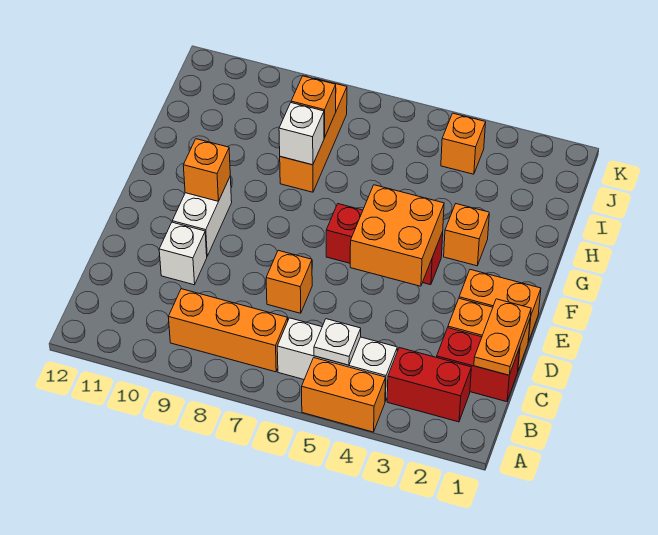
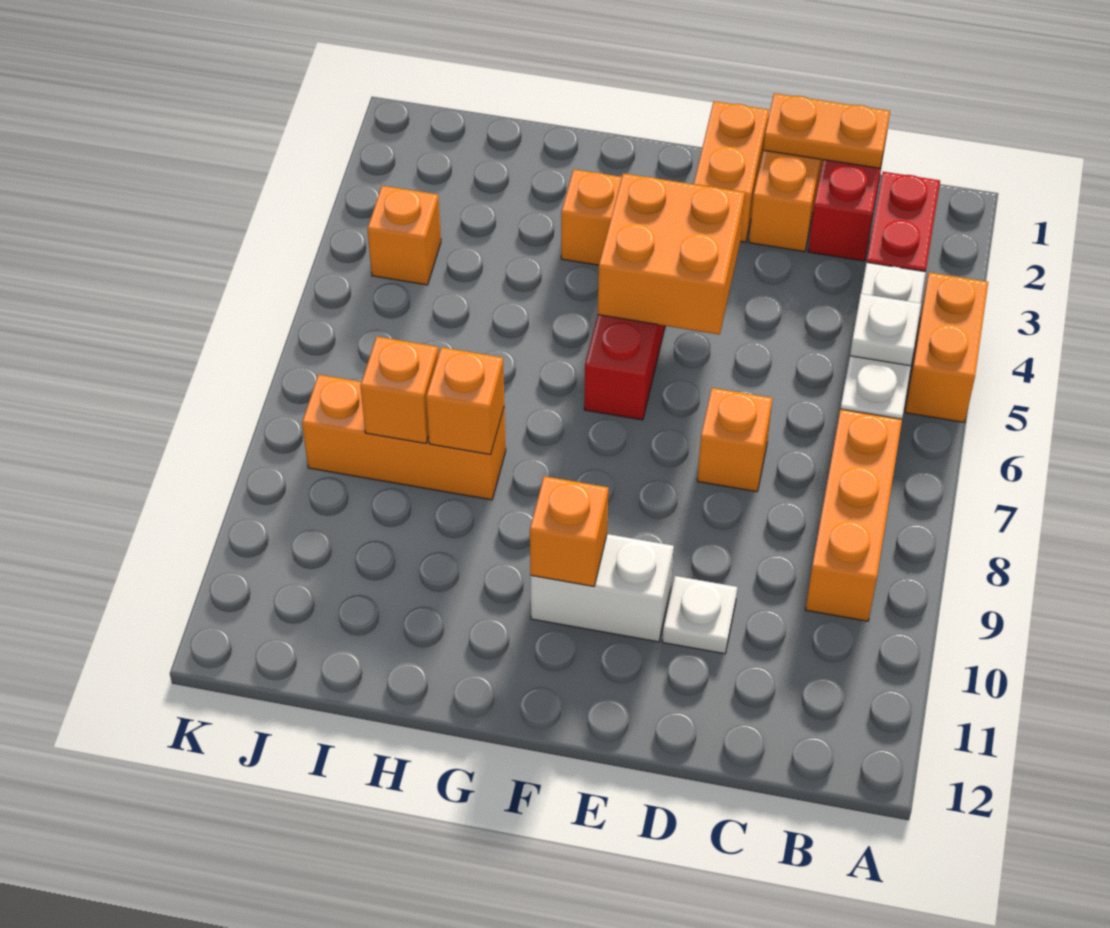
white 1x1 brick [159,222,207,285] -> white 1x1 plate [662,576,737,654]
white 1x1 brick [279,103,324,165] -> orange 1x1 brick [426,347,504,455]

